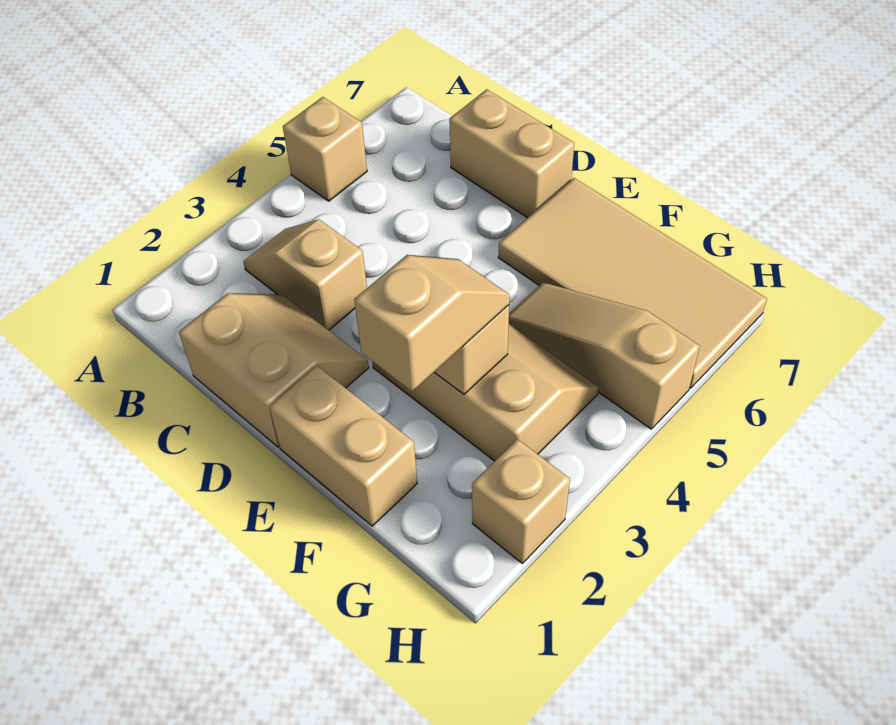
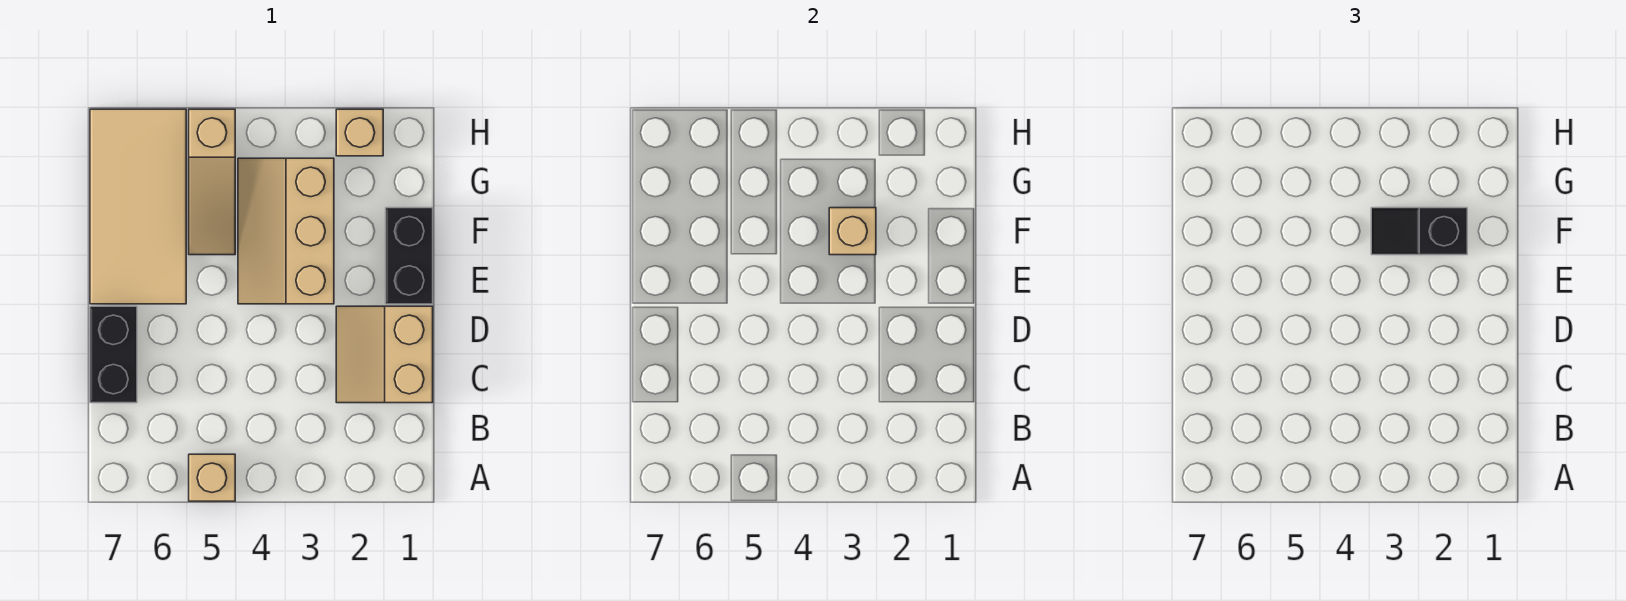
tan 1x2 slope [243,220,367,330] -> none
tan 1x2 brick [449,89,574,218] -> black 1x2 brick [90,306,137,403]
tan 1x2 brick [269,366,417,526] -> black 1x2 brick [386,208,433,304]
tan 1x2 slope [354,255,510,392] -> black 1x2 slope [1371,208,1467,255]

